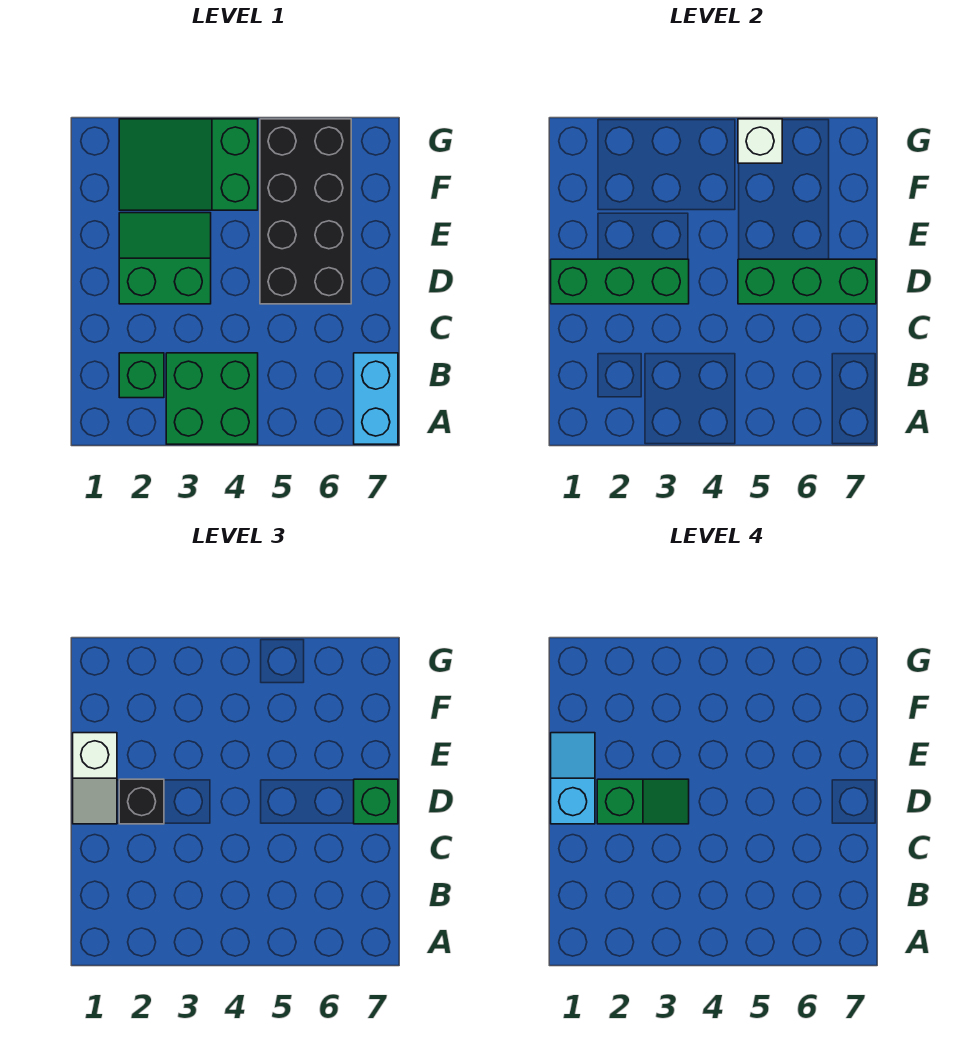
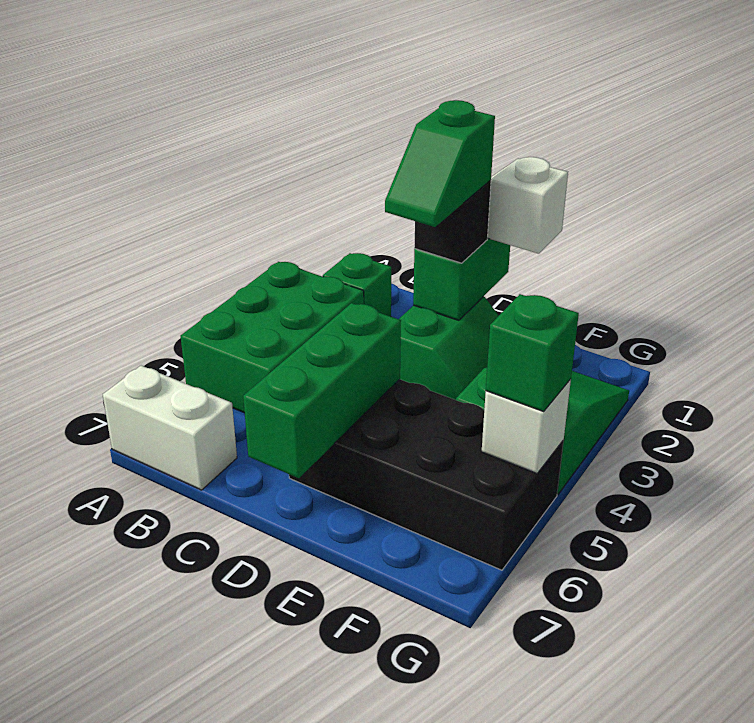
green 2x2 brick [166,353,258,444] -> green 2x3 brick [181,262,364,413]
cyan 1x2 brick [354,353,398,444] -> white 1x2 brick [103,366,237,490]
green 1x3 brick [551,259,689,304] -> green 1x2 brick [413,238,510,320]
cyan 1x2 slope [551,733,595,824] -> none
green 1x1 brick [354,779,398,824] -> green 1x1 brick moved to [486,294,579,411]

